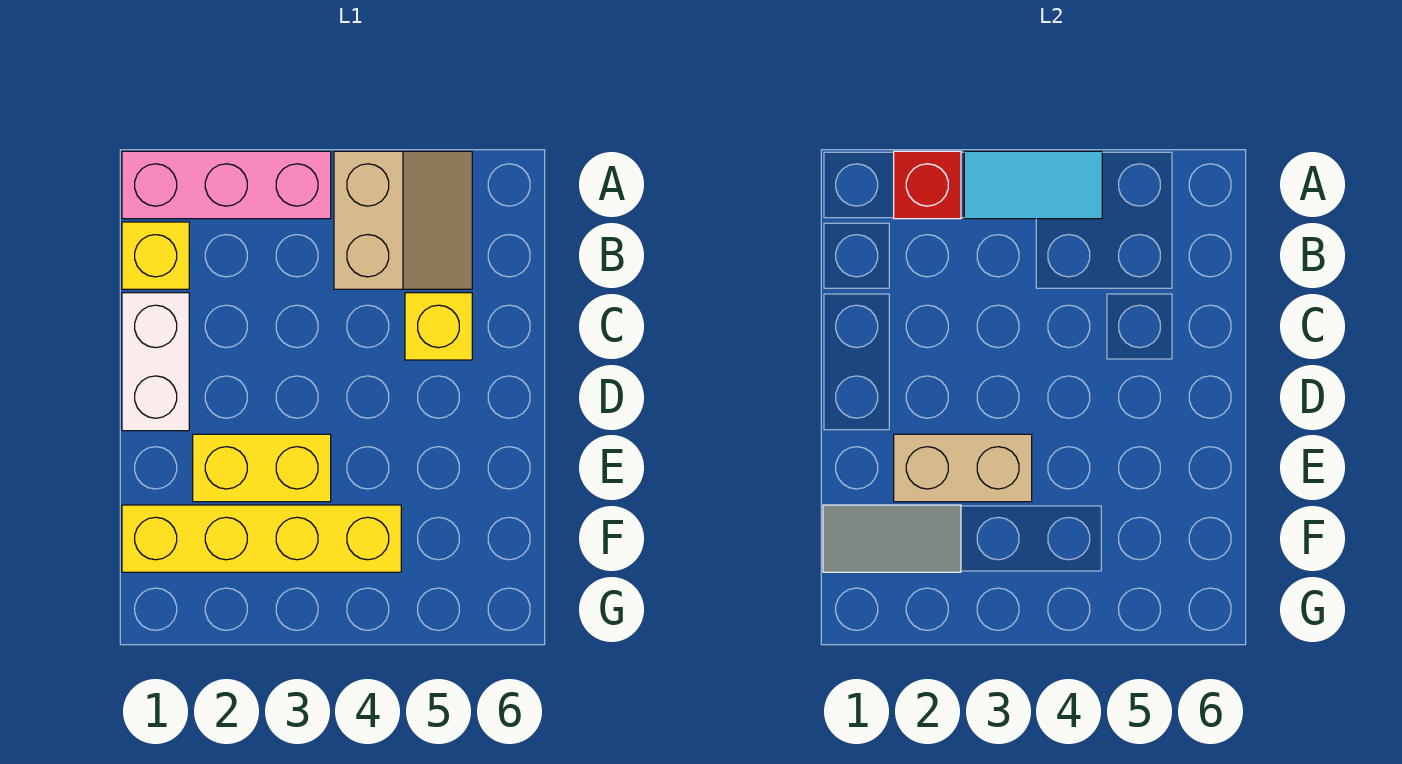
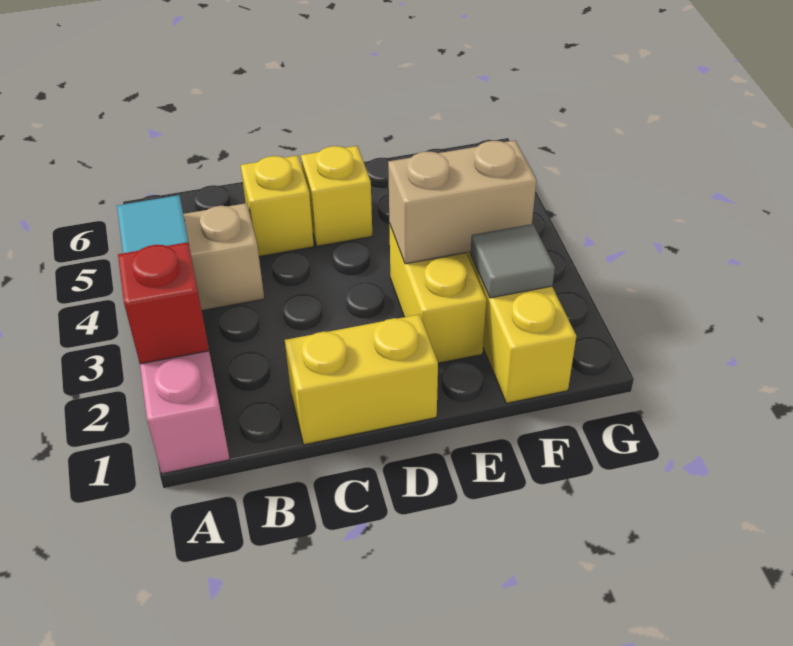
yellow 1x1 brick [122,222,189,289] -> yellow 1x1 brick moved to [301,146,372,246]
white 1x2 brick [122,293,189,431] -> yellow 1x2 brick [285,314,438,445]
tan 1x2 brick [894,434,1032,502] -> tan 1x2 brick turned to [388,140,536,264]
grey 1x2 tile [823,505,961,572] -> grey 1x1 tile [471,224,555,298]

